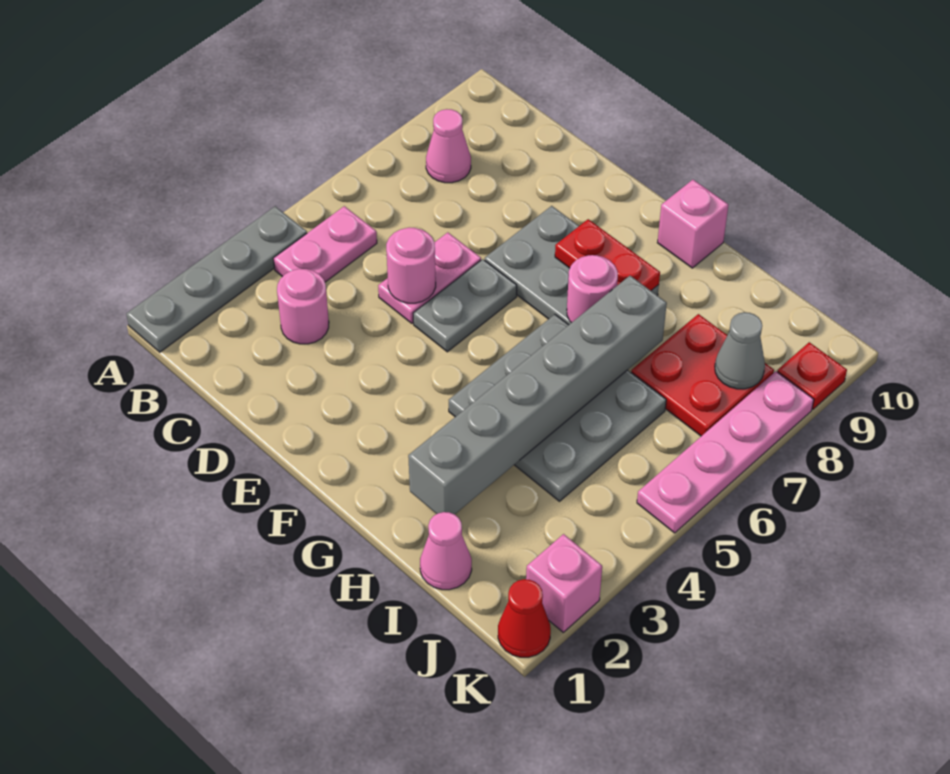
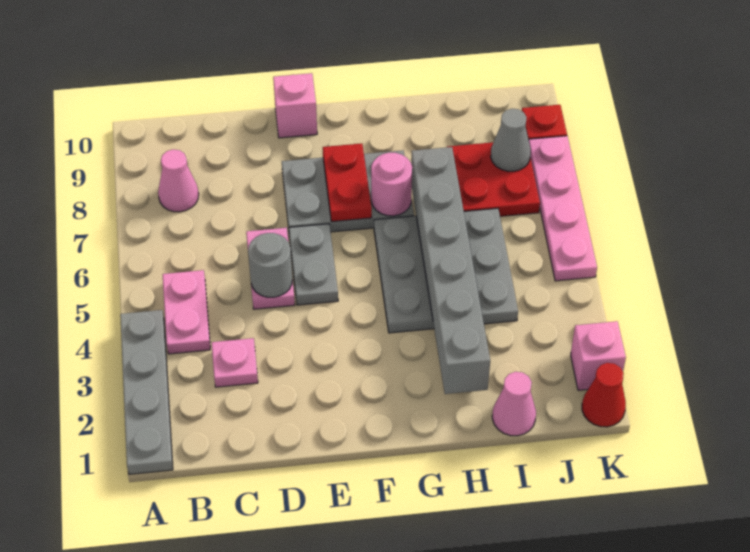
pink 1x1 round brick [277,269,329,344] -> pink 1x1 plate [212,338,258,387]
pink 1x1 round brick [386,227,436,303] -> grey 1x1 round brick [248,233,292,297]
red 1x2 plate [555,219,660,291] -> red 1x2 plate turned to [323,143,372,222]
pink 1x1 brick [657,180,728,268] -> pink 1x1 brick moved to [273,73,317,138]

